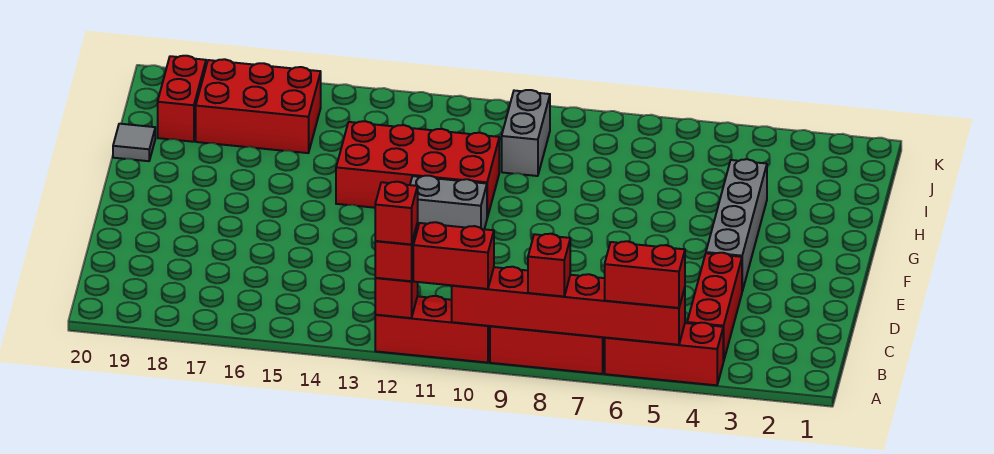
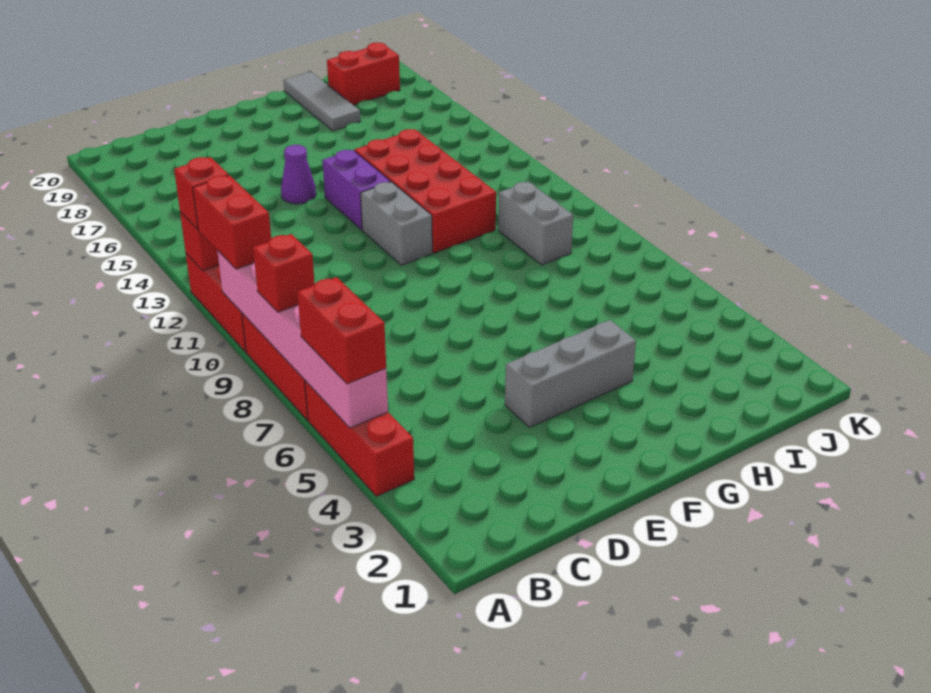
red 1x6 brick [452,267,685,345] -> pink 1x6 brick [217,251,388,428]
red 1x1 brick [375,182,418,245] -> none
red 1x3 brick [687,253,742,362] -> none
grey 1x4 brick [706,159,767,291] -> grey 1x3 brick [505,320,636,427]
none -> purple 1x1 cone [281,145,316,204]
none -> purple 1x2 brick [322,150,391,230]
grey 1x1 tile [113,124,155,161] -> grey 1x3 tile [283,72,361,131]
grey 1x2 brick [502,90,550,176] -> grey 1x2 brick turned to [498,182,573,265]
red 2x3 brick [196,59,321,153] -> none

